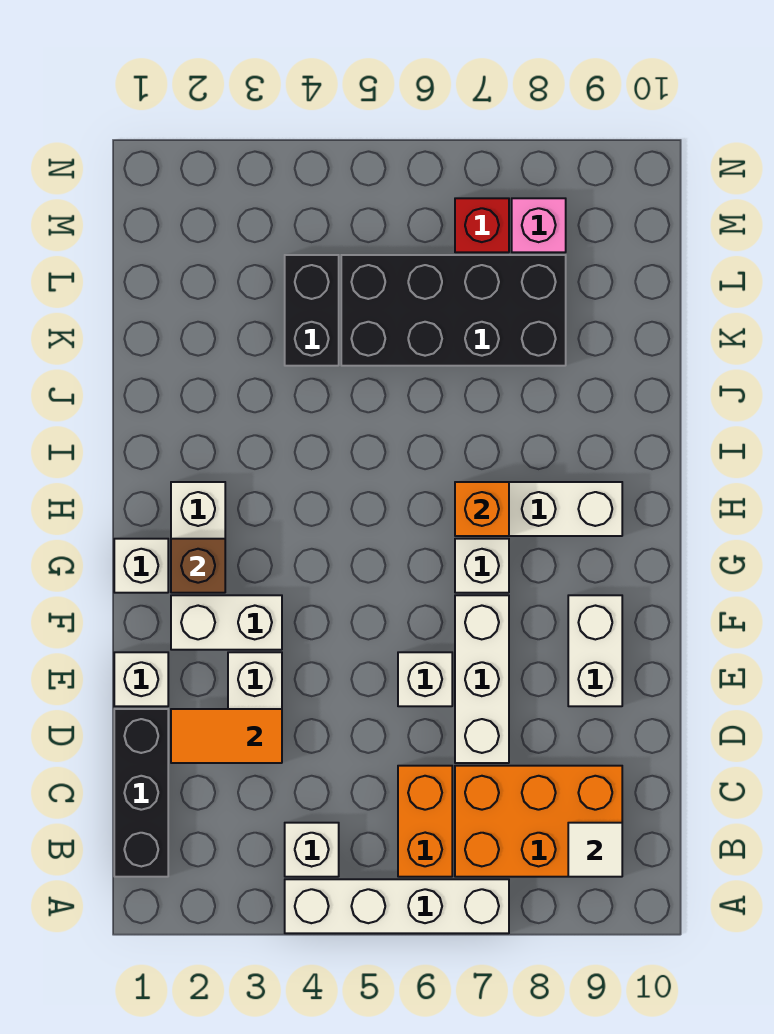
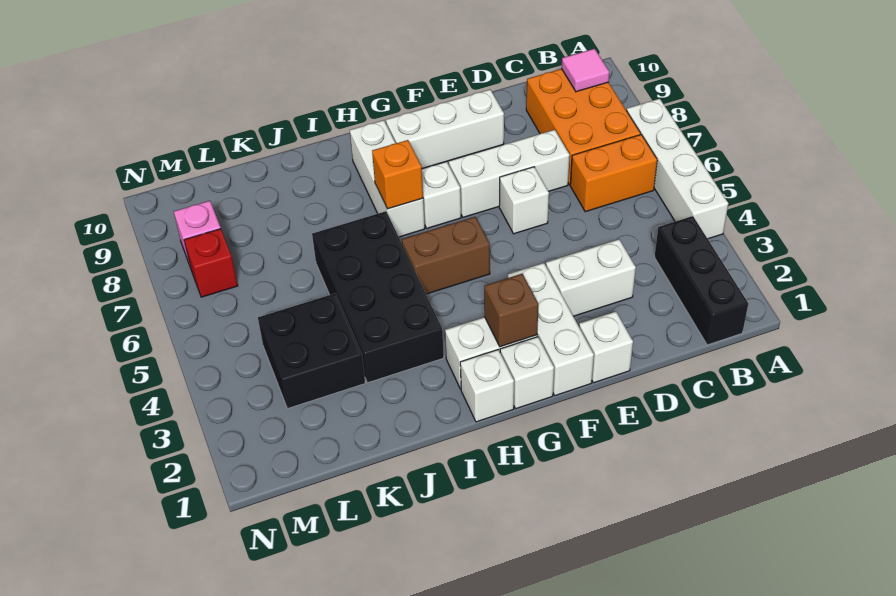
black 1x3 brick [114,709,168,877] -> black 1x3 brick turned to [654,216,748,345]
white 1x1 brick [285,823,339,877] -> white 1x1 brick moved to [460,350,514,422]
white 1x1 tile [568,823,622,877] -> pink 1x1 tile [561,49,609,92]
orange 1x2 tile [171,709,282,763] -> none
white 1x2 brick [568,595,622,706] -> white 1x3 brick [386,90,504,169]
white 1x2 brick [171,595,282,650] -> white 1x3 brick [508,263,594,396]
none -> brown 1x2 brick [402,217,490,294]
black 1x2 brick [285,255,339,366] -> black 2x2 brick [258,293,365,409]
black 2x4 brick [341,255,566,366] -> black 2x4 brick moved to [312,211,444,383]

